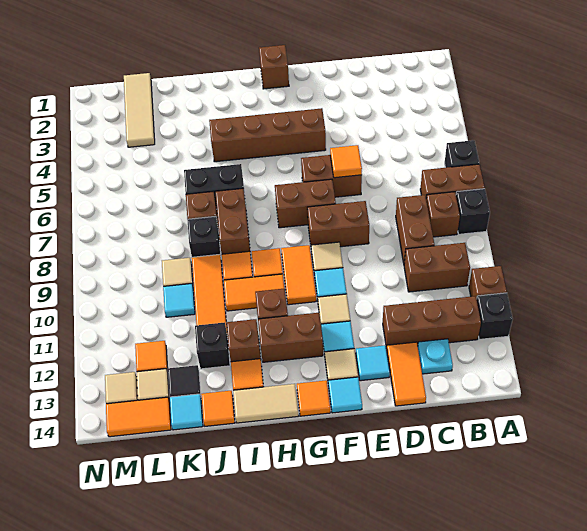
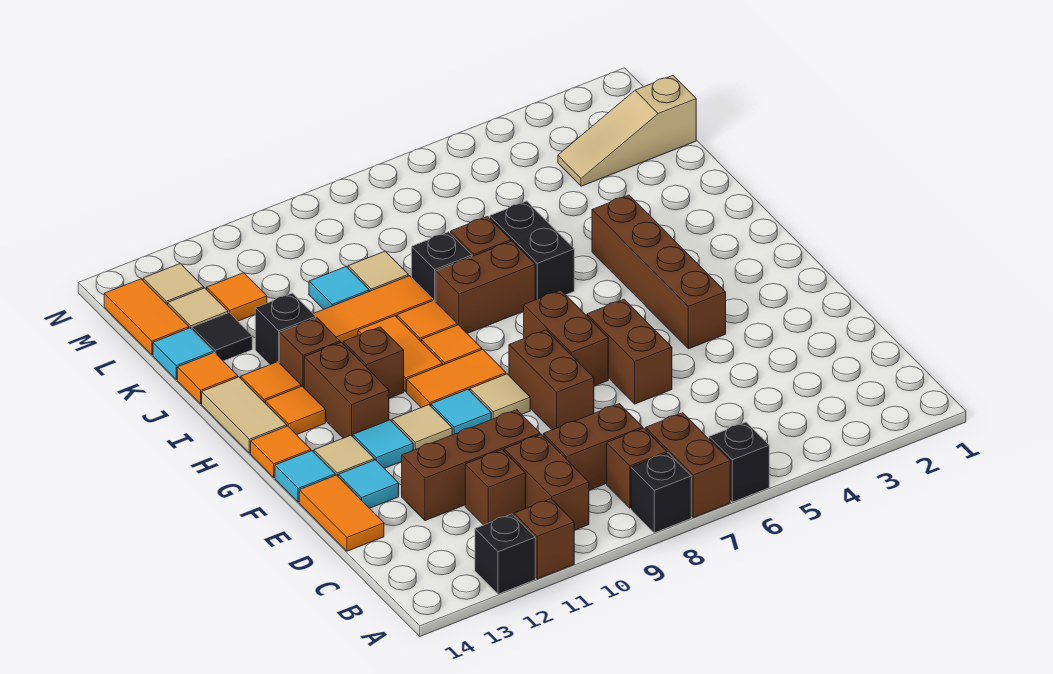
brown 1x3 brick [383,296,481,349] -> brown 1x3 brick turned to [402,410,540,521]
cyan 1x1 plate [418,339,453,374] -> none
orange 1x2 tile [387,342,426,406] -> orange 1x2 tile turned to [299,475,384,551]
orange 1x1 tile [330,145,362,178] -> orange 1x1 tile moved to [265,386,326,435]
brown 1x1 brick [259,45,289,89] -> brown 1x1 brick moved to [465,450,526,525]
tan 1x3 tile [124,73,155,147] -> tan 1x3 slope [558,76,696,186]

